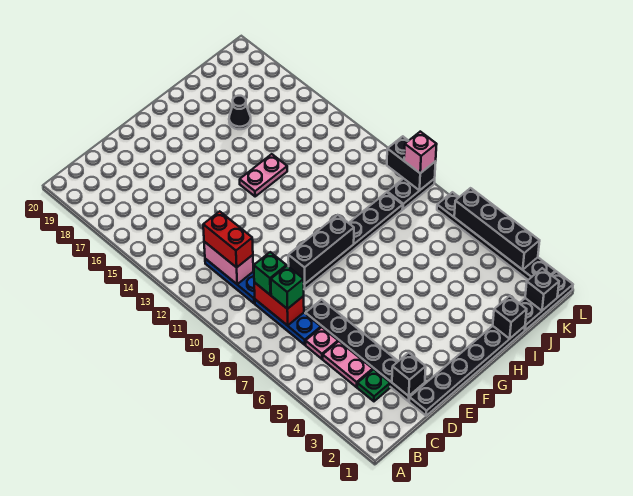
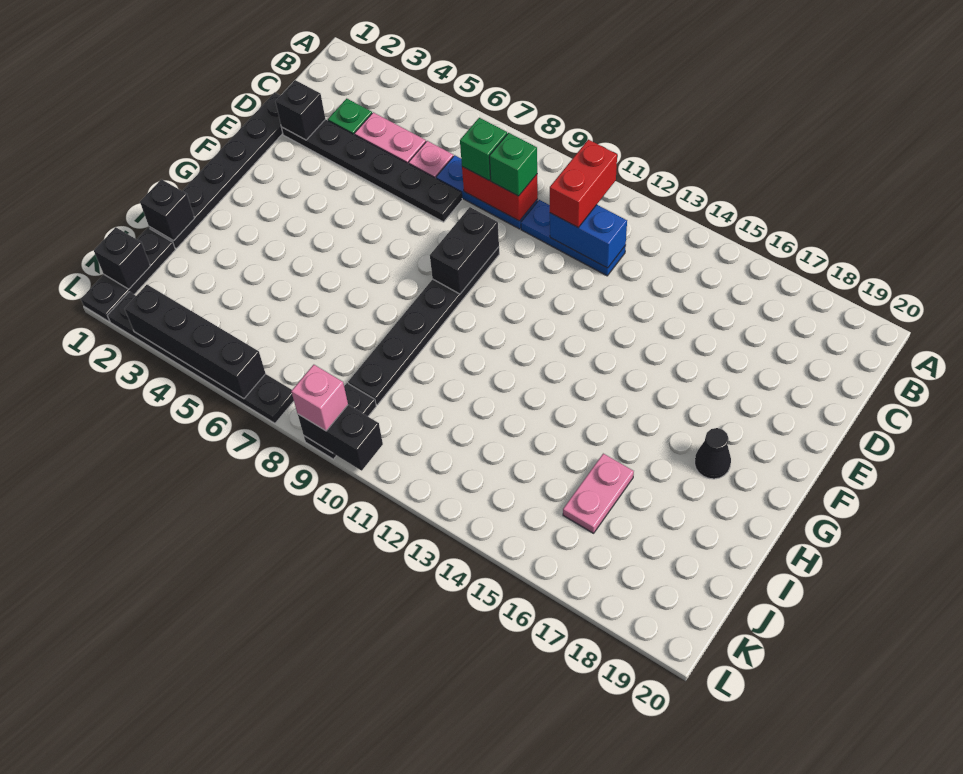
pink 1x2 brick [204,242,253,284] -> blue 1x2 brick [550,205,627,268]
red 1x2 brick [203,211,253,268] -> red 1x2 brick turned to [550,140,617,228]
black 1x3 brick [288,215,354,284] -> black 1x2 brick [430,207,499,294]
pink 1x2 plate [240,154,287,196] -> pink 1x2 plate moved to [563,454,634,533]
black 1x1 cone [229,96,251,129] -> black 1x1 cone moved to [695,428,731,479]

